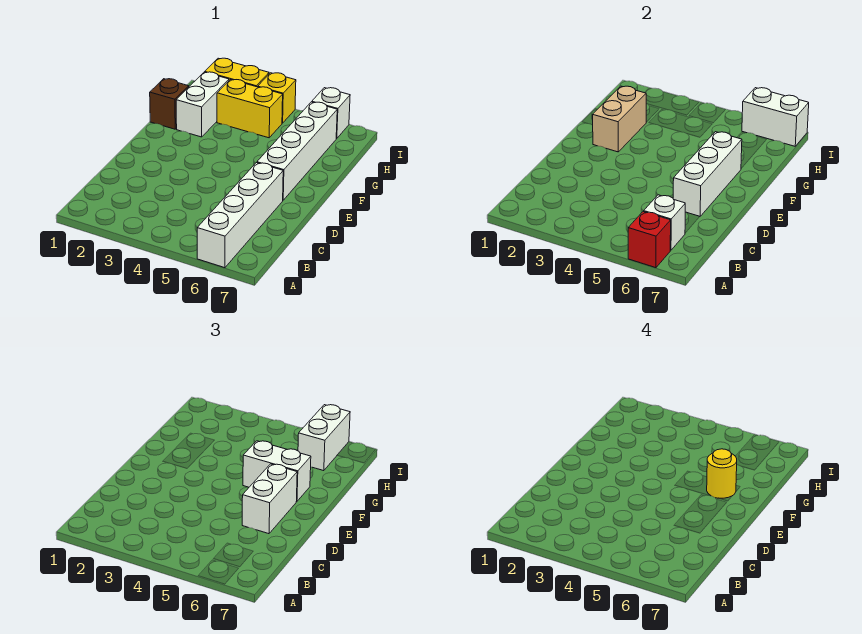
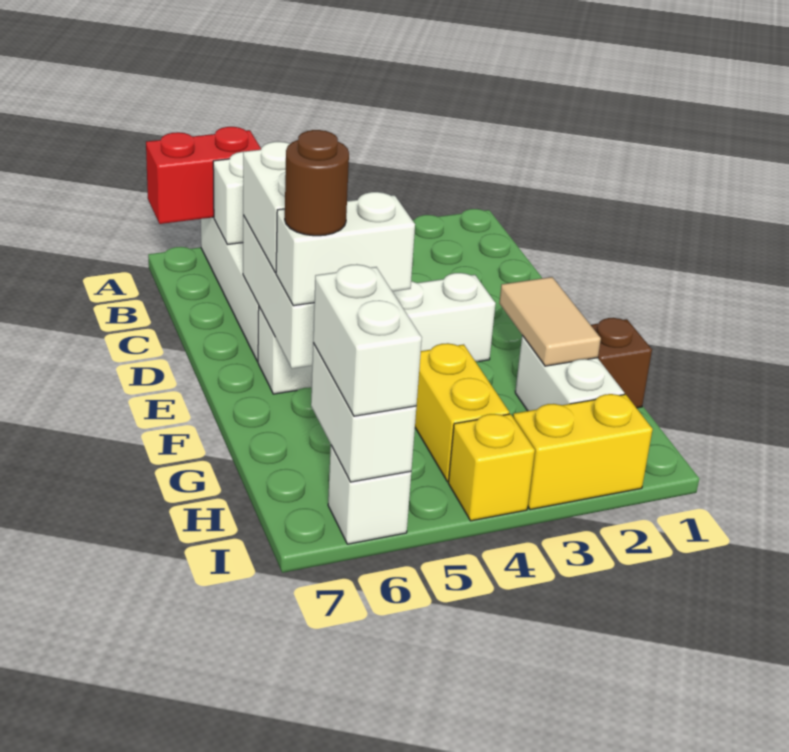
red 1x1 brick [628,211,671,268] -> red 1x2 brick [146,127,261,224]
white 1x4 brick [257,102,337,200] -> white 1x4 brick turned to [258,273,496,394]
tan 1x2 brick [593,86,646,152] -> tan 1x2 tile [499,277,601,366]
yellow 1x1 round brick [707,449,737,498] -> brown 1x1 round brick [285,130,349,236]
yellow 1x2 brick [217,80,283,138] -> yellow 1x2 brick turned to [415,343,509,482]
white 1x2 brick [742,88,809,146] -> white 1x2 brick turned to [311,343,416,482]

